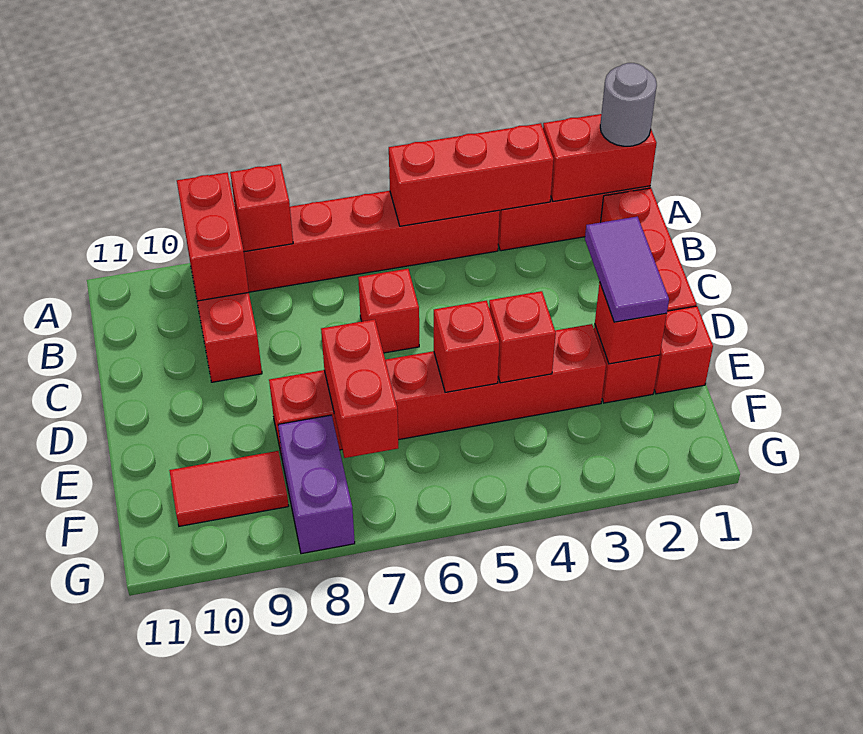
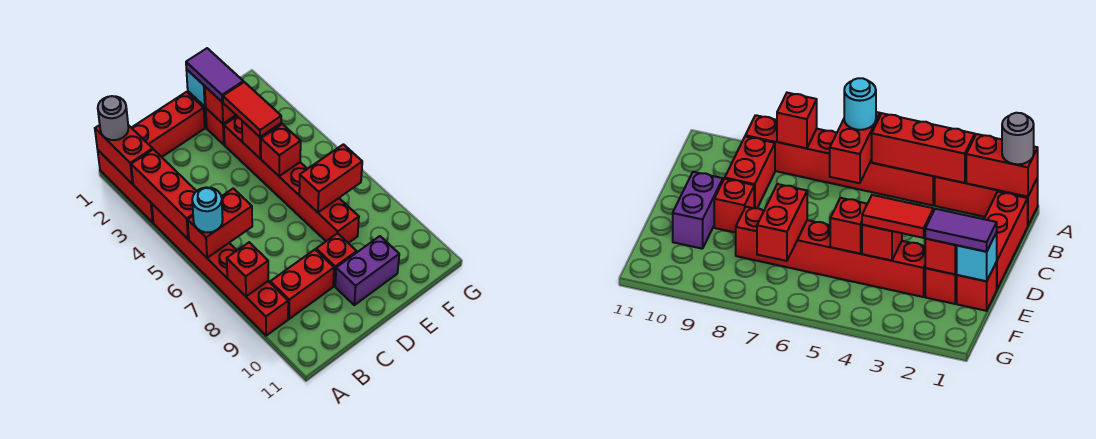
none -> cyan 1x1 round brick [192,187,223,232]
red 1x2 brick [177,173,249,301] -> red 1x2 brick moved to [188,188,252,258]
red 1x1 brick [358,269,419,353] -> red 1x1 brick moved to [316,233,357,286]
purple 1x2 tile [585,217,669,322] -> purple 1x2 tile turned to [186,48,243,102]
none -> cyan 1x1 brick [186,69,206,107]
purple 1x2 brick [278,415,355,554] -> purple 1x2 brick moved to [335,236,399,305]
red 1x2 tile [169,451,289,526] -> red 1x2 tile moved to [223,82,281,137]

